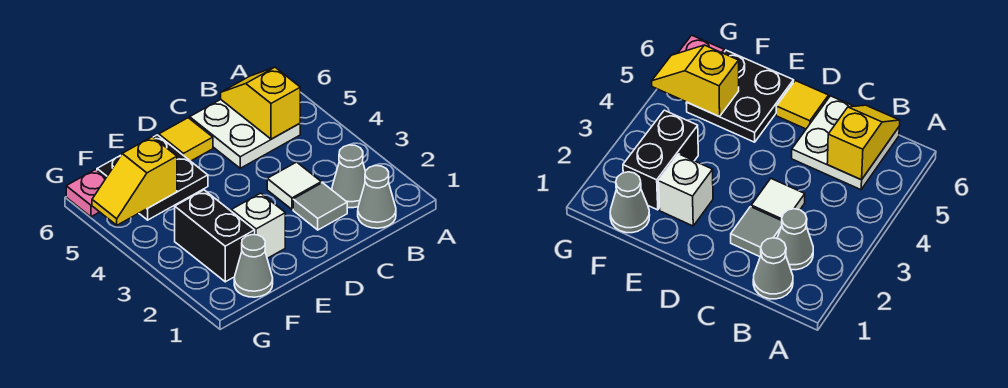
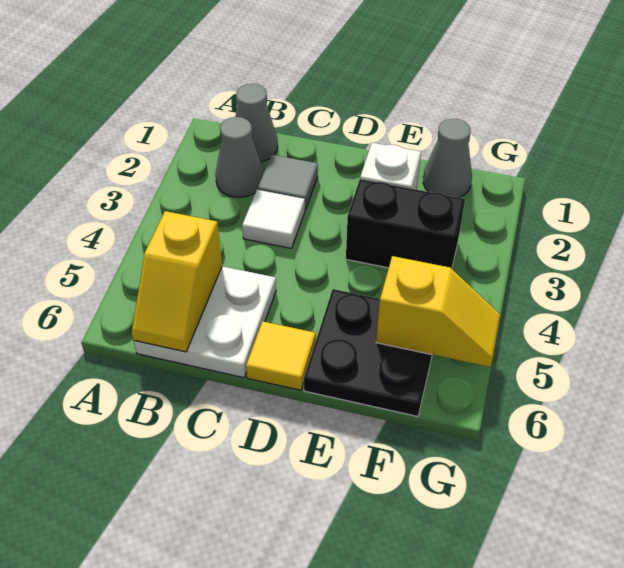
black 1x2 brick [175,190,255,282] -> black 1x2 brick turned to [346,179,465,269]
pink 1x1 plate [66,169,106,217] -> none

